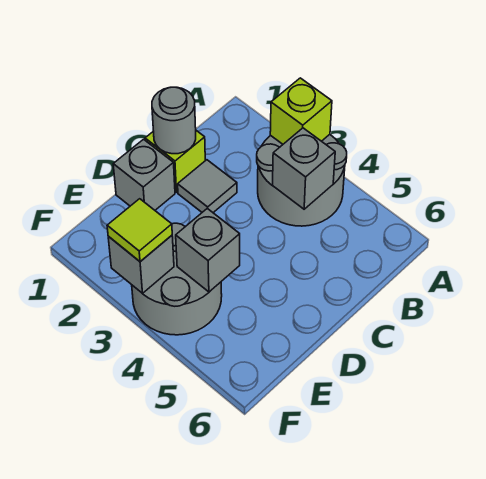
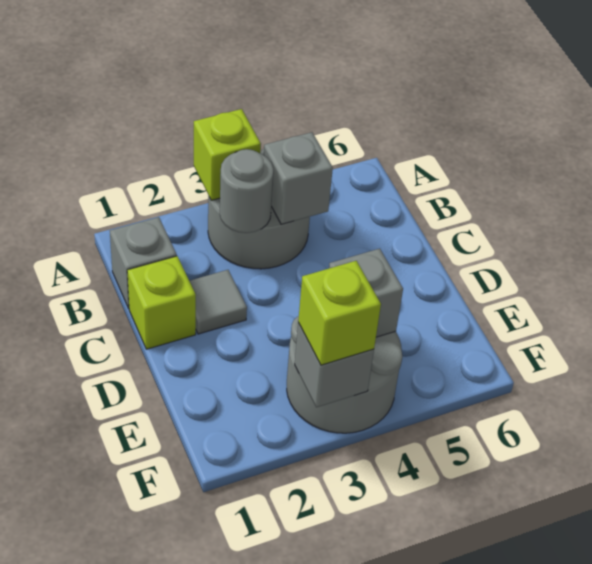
grey 1x1 round brick [152,87,196,154] -> grey 1x1 round brick moved to [220,149,273,233]
grey 1x1 brick [113,139,175,210] -> grey 1x1 brick moved to [110,217,177,308]
lime 1x1 tile [107,199,172,262] -> lime 1x1 brick [298,261,381,365]

